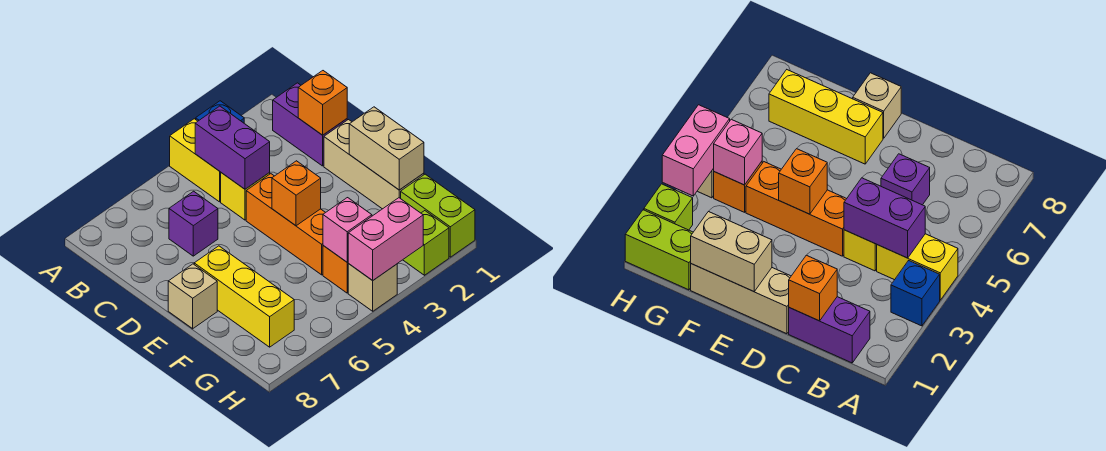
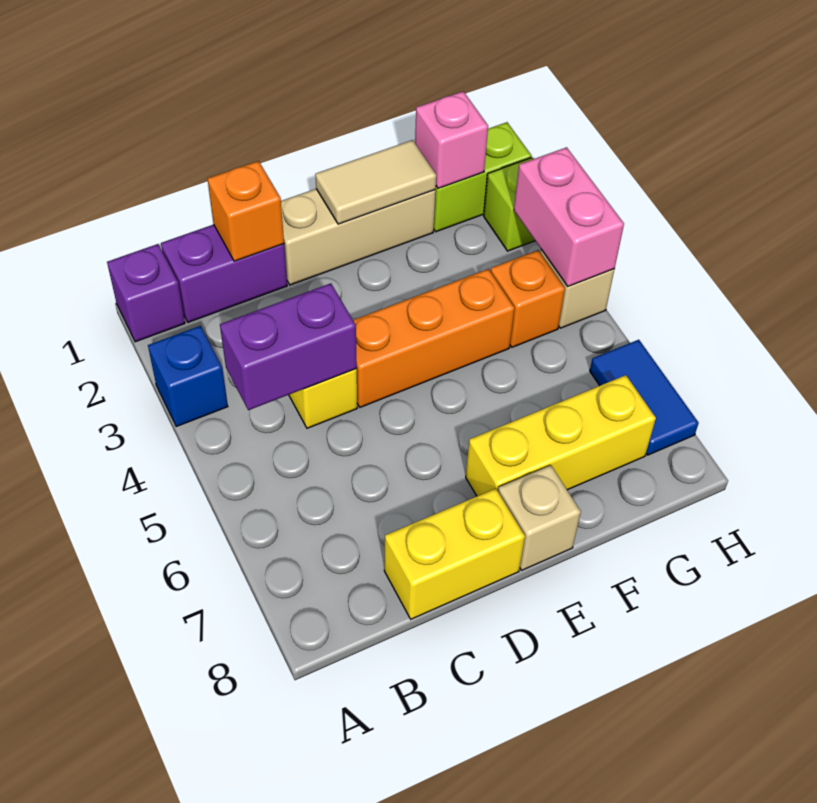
yellow 1x2 brick [170,119,221,202] -> yellow 1x2 brick moved to [384,489,525,619]
purple 1x1 brick [169,191,218,256] -> purple 1x1 brick moved to [107,244,185,342]
tan 1x2 brick [349,107,424,190] -> tan 1x2 tile [315,140,436,224]
orange 1x1 brick [272,161,321,226] -> none
pink 1x1 brick [323,198,372,262] -> pink 1x1 brick moved to [415,91,488,188]
none -> blue 1x2 tile [590,340,699,455]

